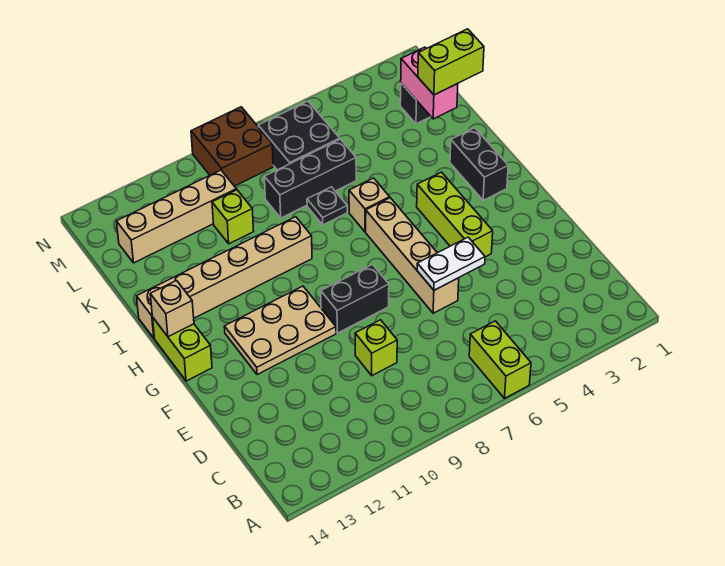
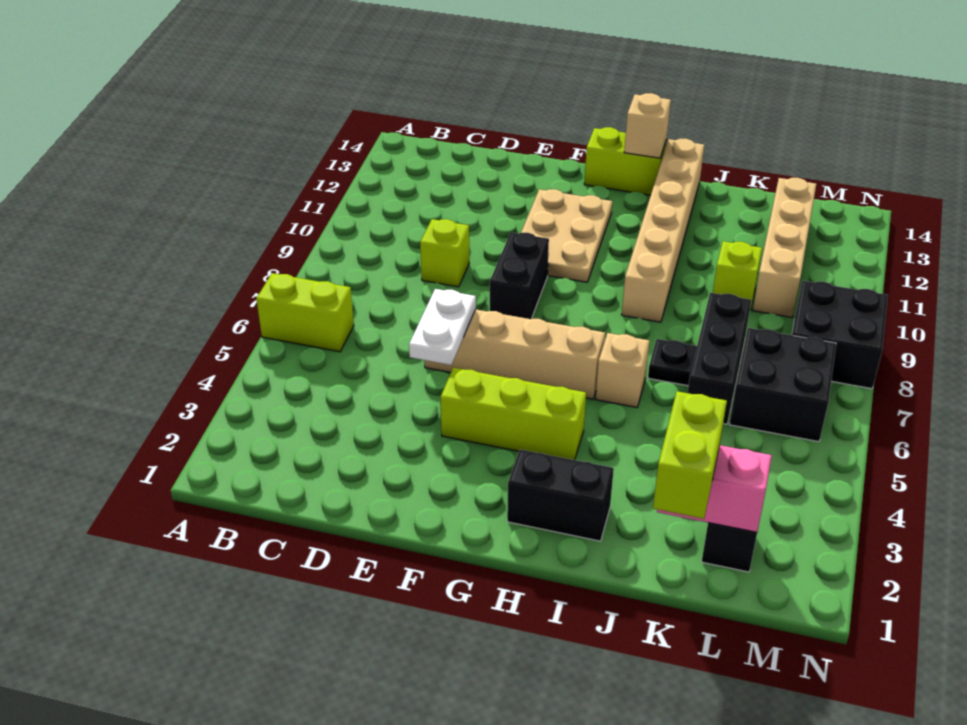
brown 2x2 brick [191,107,273,186] -> black 2x2 brick [792,281,888,389]

